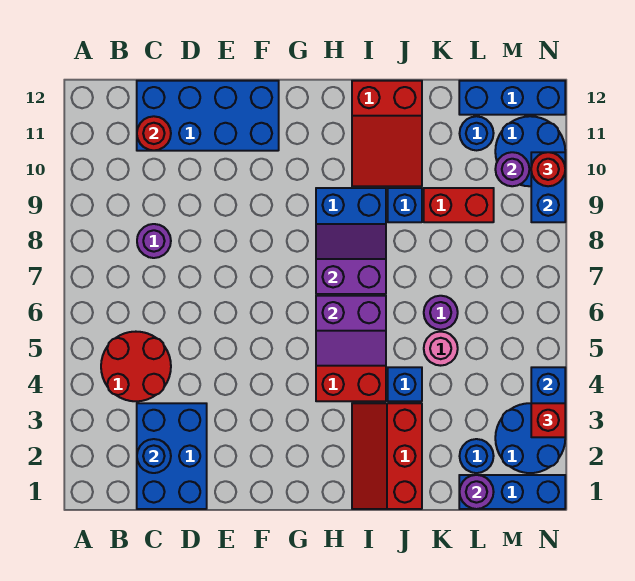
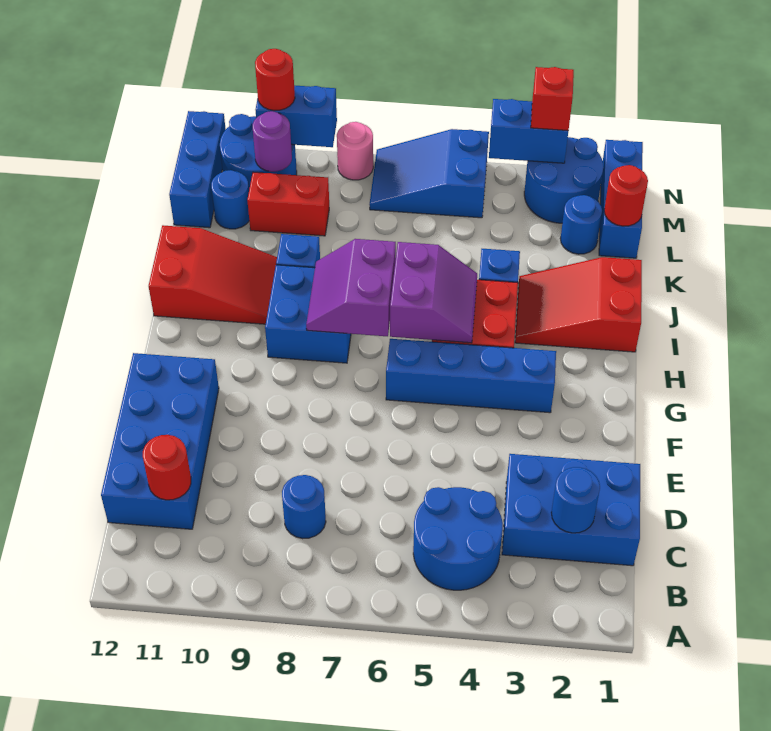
red 2x2 round brick [101,332,171,401] -> blue 2x2 round brick [413,487,503,590]
purple 1x1 round brick [137,224,171,258] -> blue 1x1 round brick [282,475,326,539]
none -> blue 1x4 brick [386,339,556,413]
red 2x3 slope [352,403,422,509] -> red 2x3 slope turned to [515,257,642,352]
pink 1x1 round brick [424,332,458,366] -> pink 1x1 round brick moved to [337,122,373,180]
purple 1x1 round brick [424,296,458,330] -> none
red 1x2 brick [424,188,494,222] -> red 1x2 brick turned to [247,172,329,236]
purple 1x1 round brick [459,475,494,509] -> red 1x1 round brick [604,165,648,226]
none -> blue 2x3 slope [369,129,489,218]

